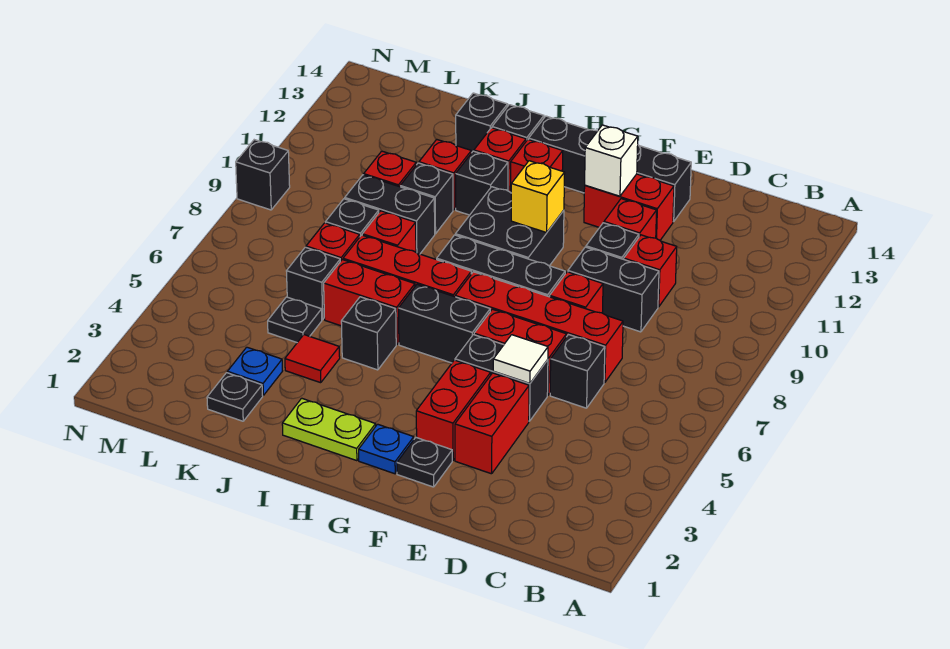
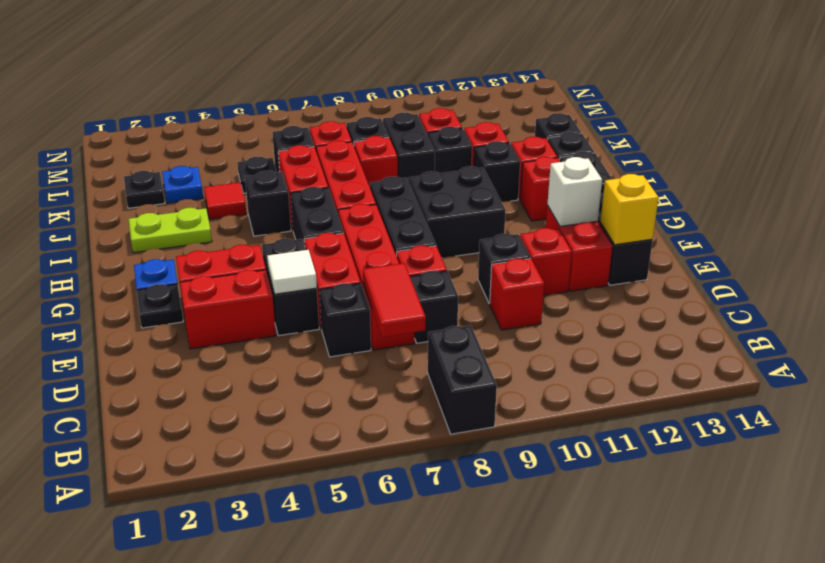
none -> red 1x2 tile [363,263,426,337]
black 1x2 brick [568,247,659,332] -> black 1x2 brick moved to [428,325,497,434]
yellow 1x1 brick [511,161,565,233] -> yellow 1x1 brick moved to [600,174,659,245]
lime 1x2 plate [282,398,376,461] -> lime 1x2 plate turned to [129,208,212,253]
black 1x1 brick [236,140,290,210] -> black 1x1 brick moved to [410,271,458,343]

